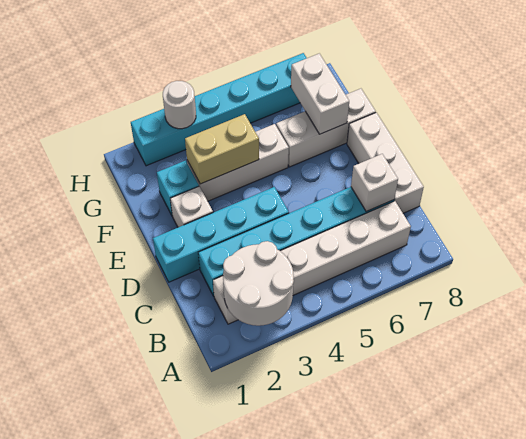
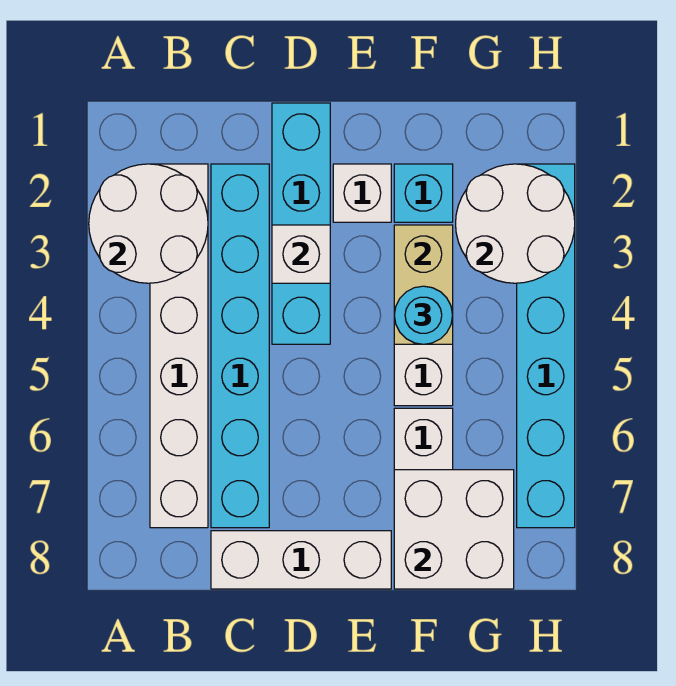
white 1x1 brick [351,154,398,211] -> white 1x1 brick moved to [272,225,330,283]
none -> cyan 1x1 round brick [394,286,453,344]
white 1x2 brick [291,54,349,134] -> white 2x2 brick [394,470,514,589]
white 1x1 round brick [163,81,196,129] -> white 2x2 round brick [456,164,575,283]

